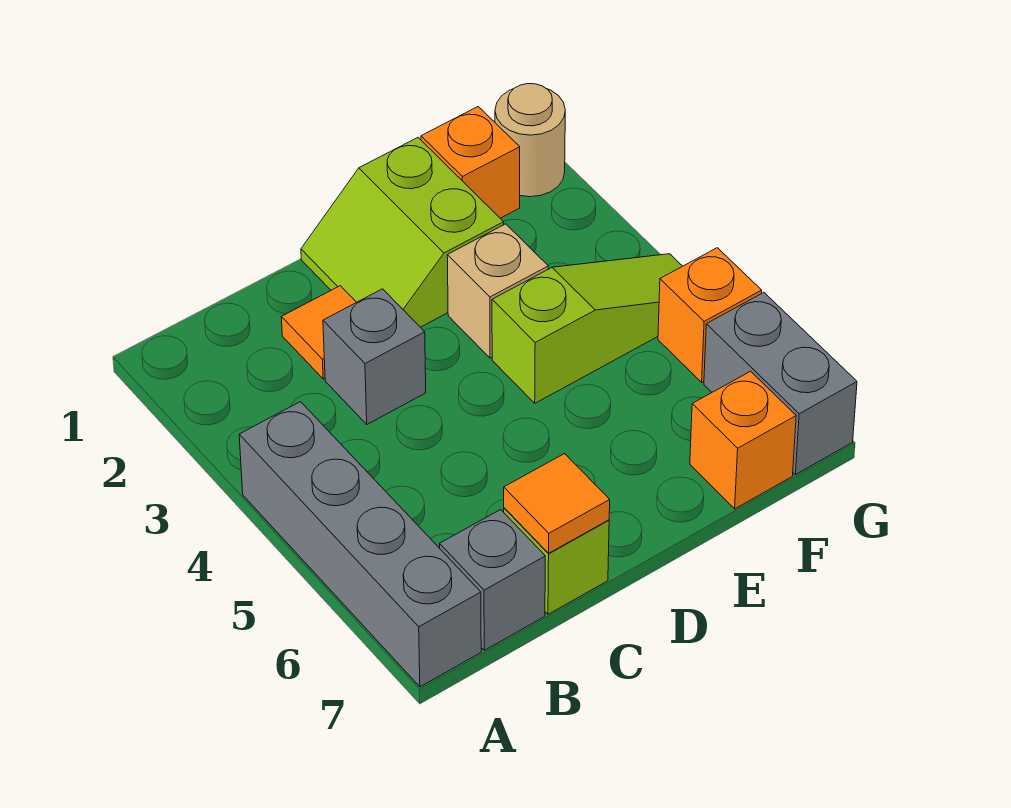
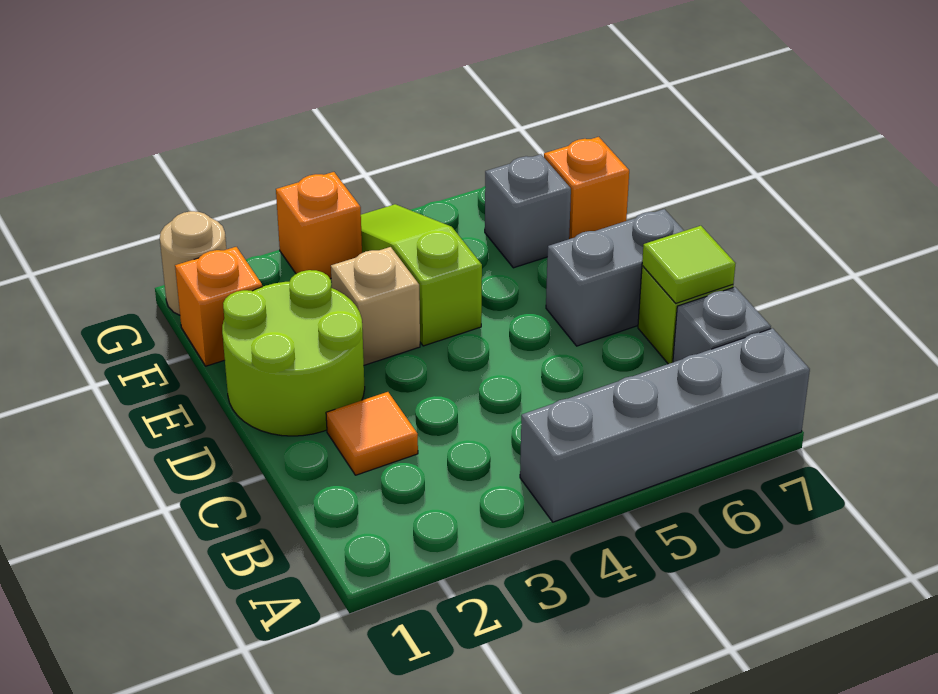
grey 1x1 brick [323,289,426,424] -> grey 1x1 brick moved to [485,154,571,268]
orange 1x1 tile [504,454,610,553] -> lime 1x1 tile [642,226,735,303]
lime 2x2 slope [301,138,504,327] -> lime 2x2 round brick [222,270,365,436]
orange 1x1 brick [658,248,762,382] -> orange 1x1 brick moved to [276,172,362,279]
grey 1x2 brick [704,293,857,475] -> grey 1x2 brick moved to [546,209,684,346]

